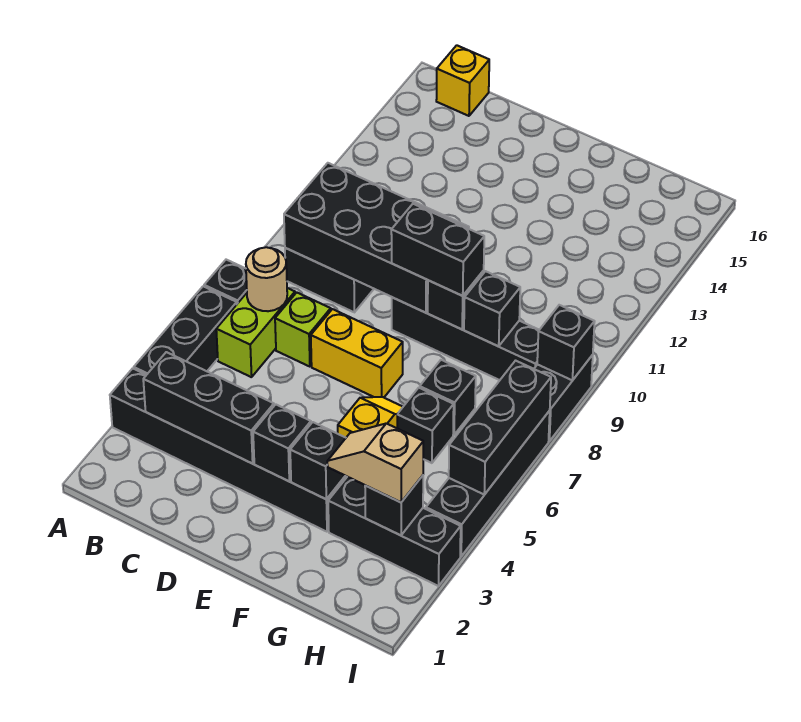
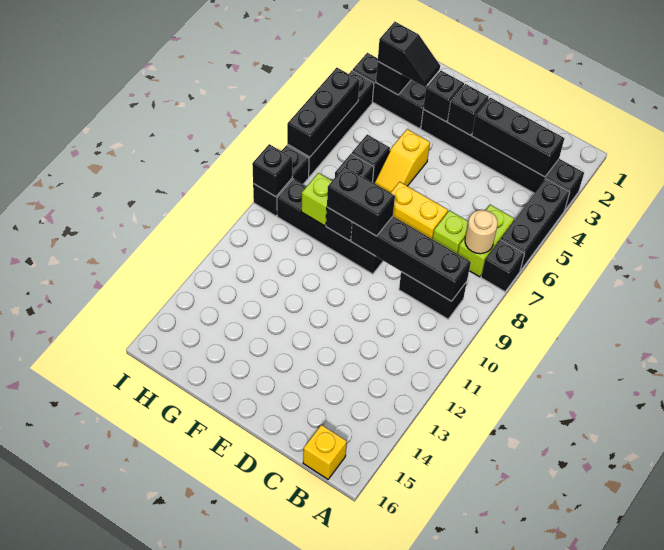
black 2x4 brick [284,163,469,313] -> black 1x4 brick [351,216,471,301]
tan 1x2 slope [327,423,423,502] -> black 1x2 slope [378,22,440,87]
black 1x1 brick [464,271,520,346] -> lime 1x1 brick [301,173,332,226]

